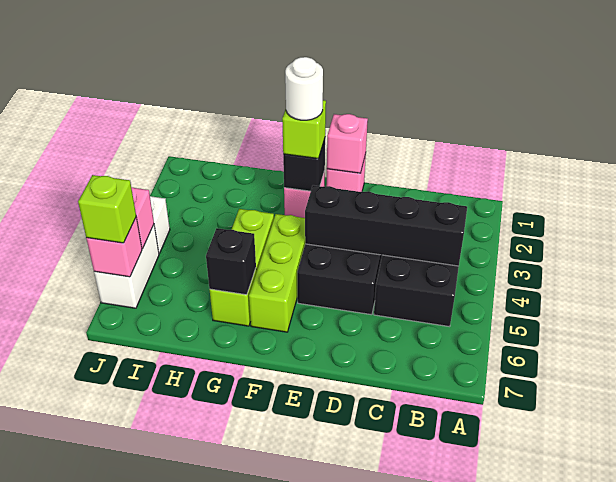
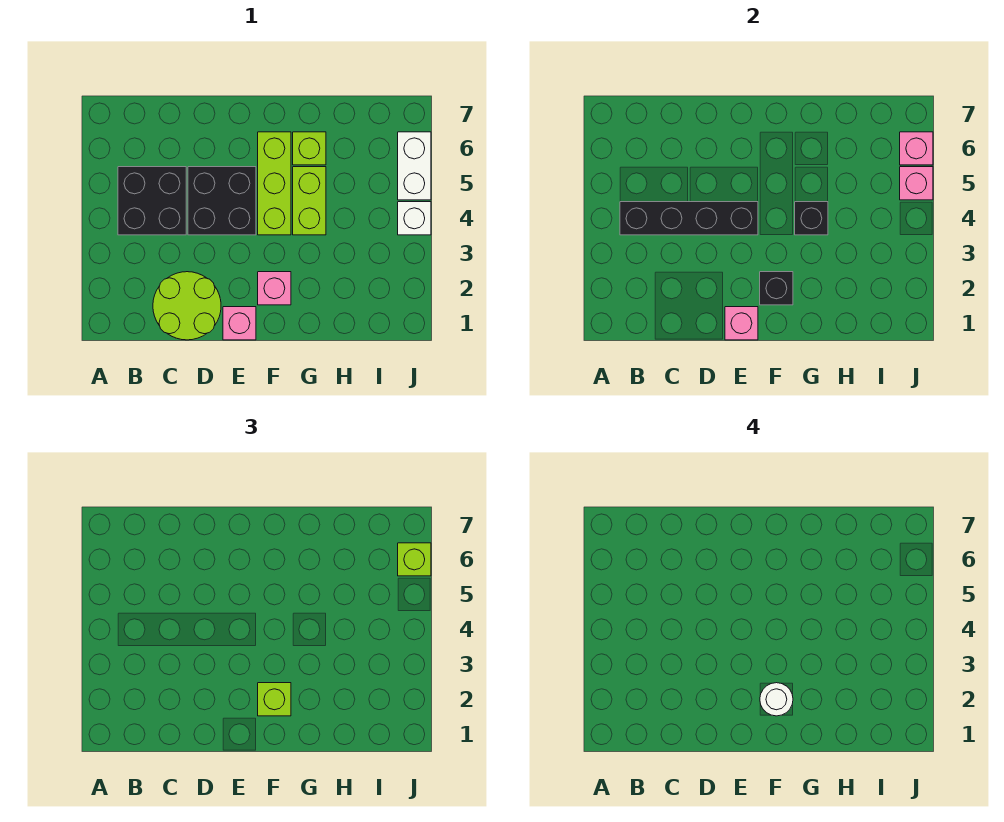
none -> lime 2x2 round brick [153,272,221,340]
black 1x1 brick [206,228,256,295] -> black 1x1 brick moved to [795,202,828,235]

